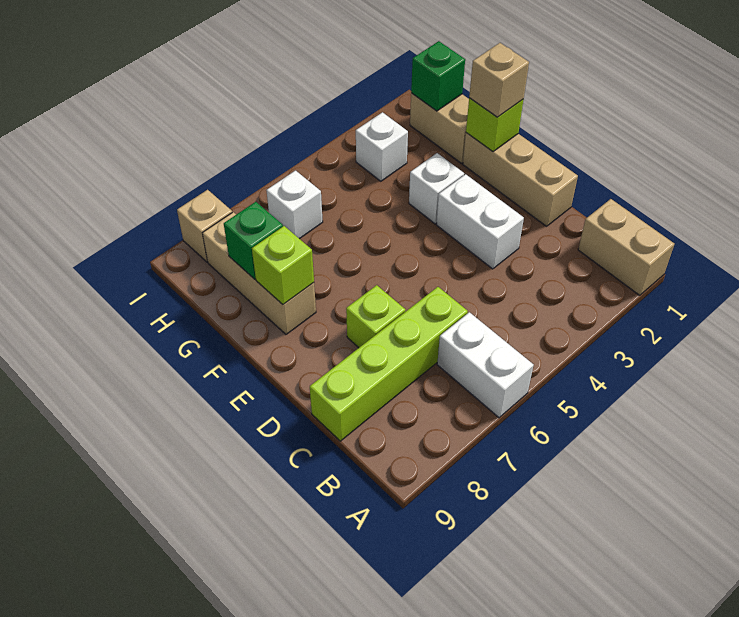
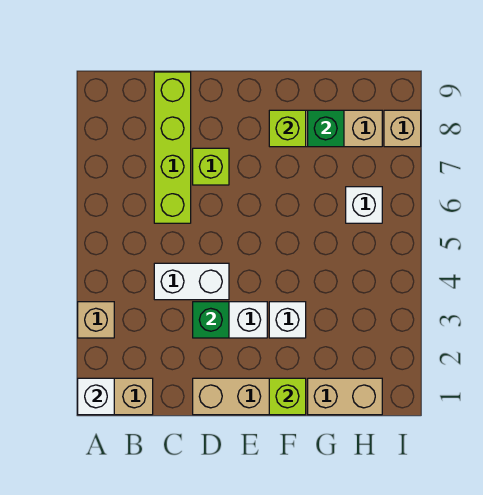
white 1x2 brick [437,312,534,418] -> white 1x2 brick moved to [154,263,229,300]
tan 1x1 brick [469,43,529,117] -> tan 1x1 brick moved to [78,302,114,338]
green 1x1 brick [411,41,465,111] -> green 1x1 brick moved to [193,302,229,338]
white 1x1 brick [356,112,408,181] -> white 1x1 brick moved to [78,378,114,415]

